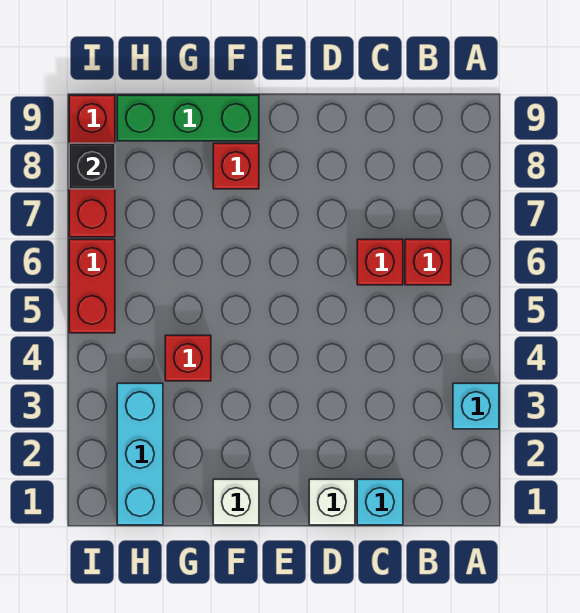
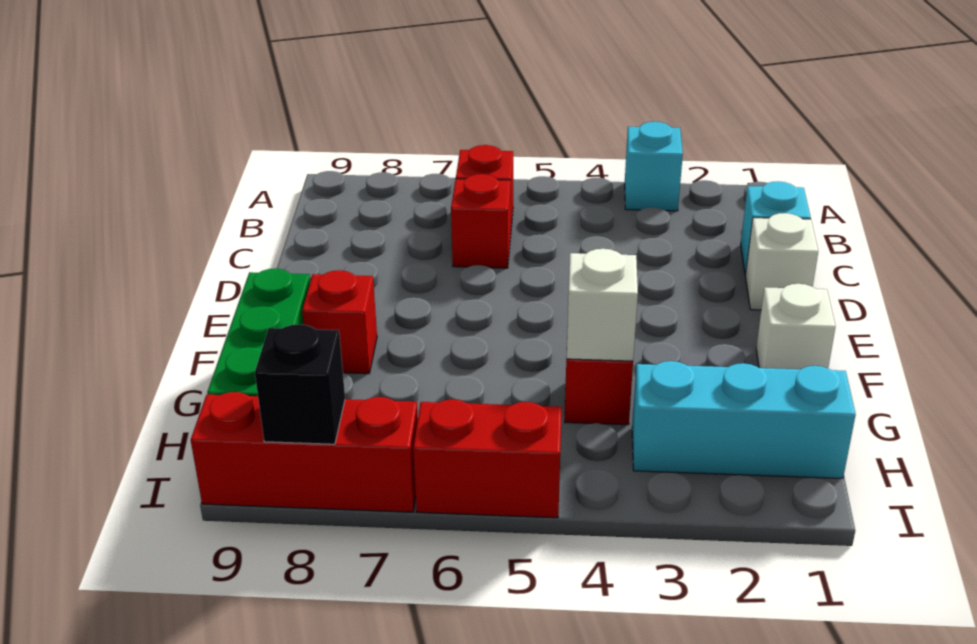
none -> white 1x1 brick [567,249,638,361]

